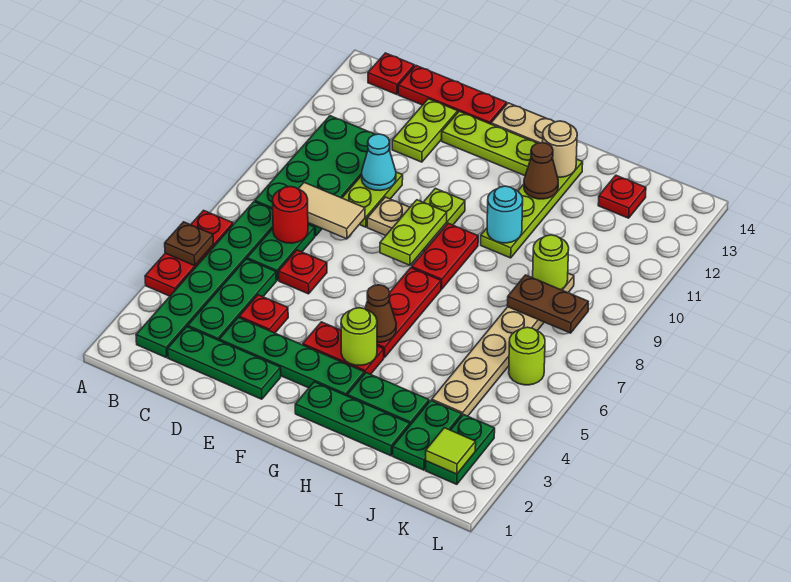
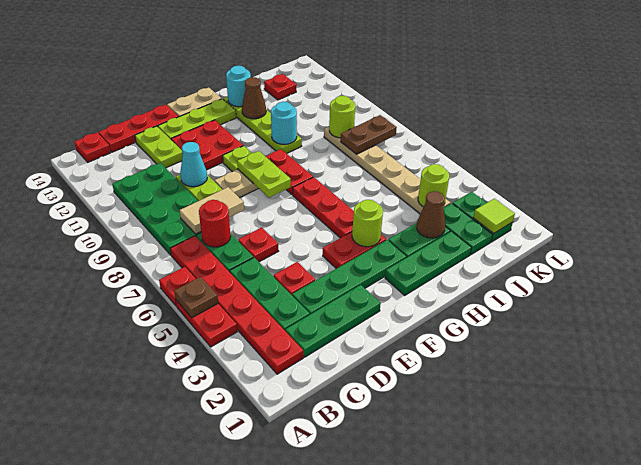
green 1x6 plate [136,202,273,358] -> red 1x6 plate [170,236,303,374]
none -> red 2x2 plate [171,120,243,170]
brown 1x1 cone [365,285,396,342] -> brown 1x1 cone moved to [417,191,445,238]
tan 1x1 round brick [543,121,577,177] -> cyan 1x1 round brick [226,66,251,107]
lime 1x1 round brick [509,327,545,385] -> lime 1x1 round brick moved to [418,164,449,207]

